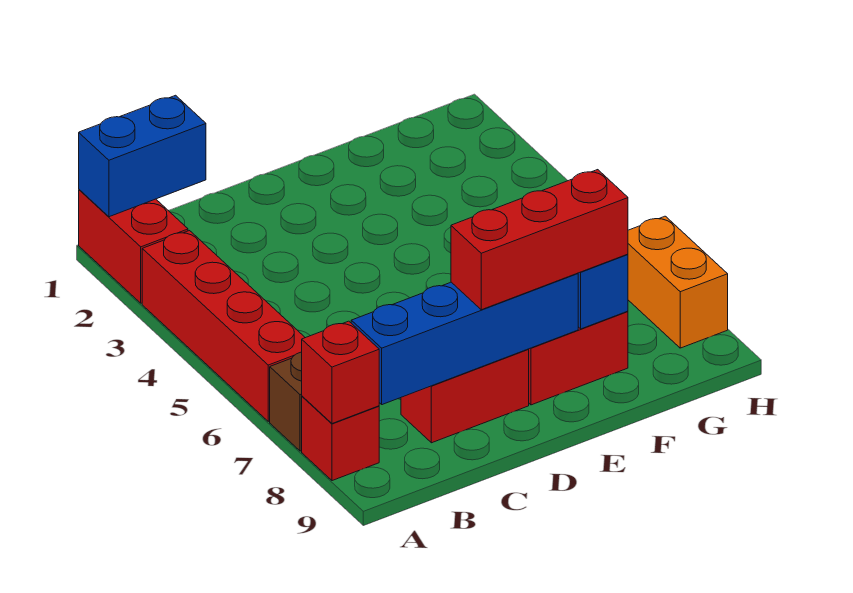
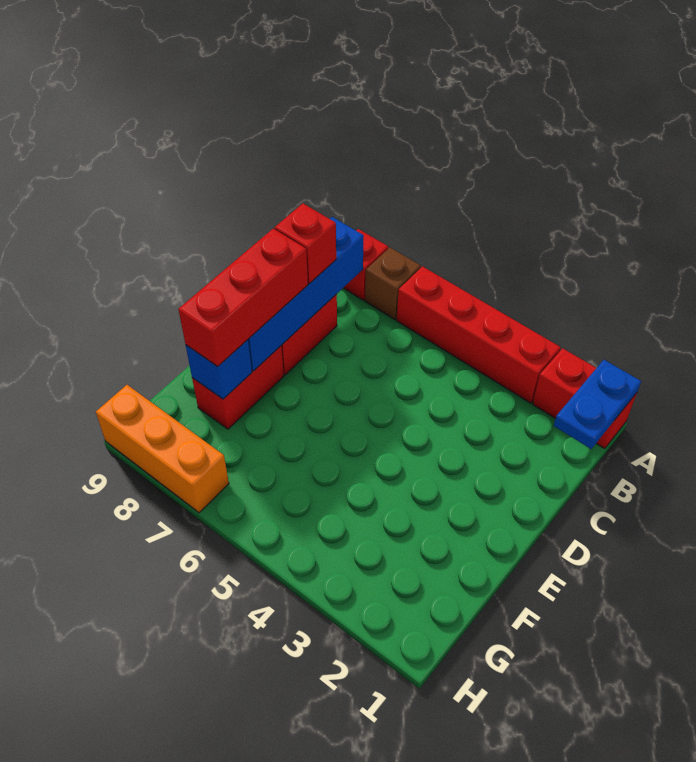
blue 1x2 brick [79,95,206,217] -> blue 1x2 plate [554,360,641,449]
red 1x1 brick [302,321,379,424] -> red 1x1 brick moved to [275,203,336,284]
orange 1x2 brick [628,216,728,348] -> orange 1x3 brick [96,385,229,513]

